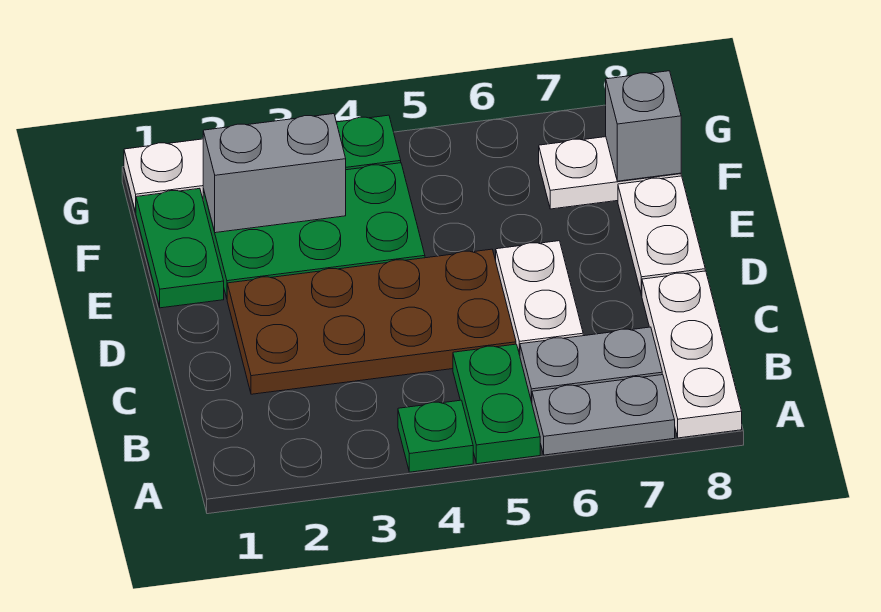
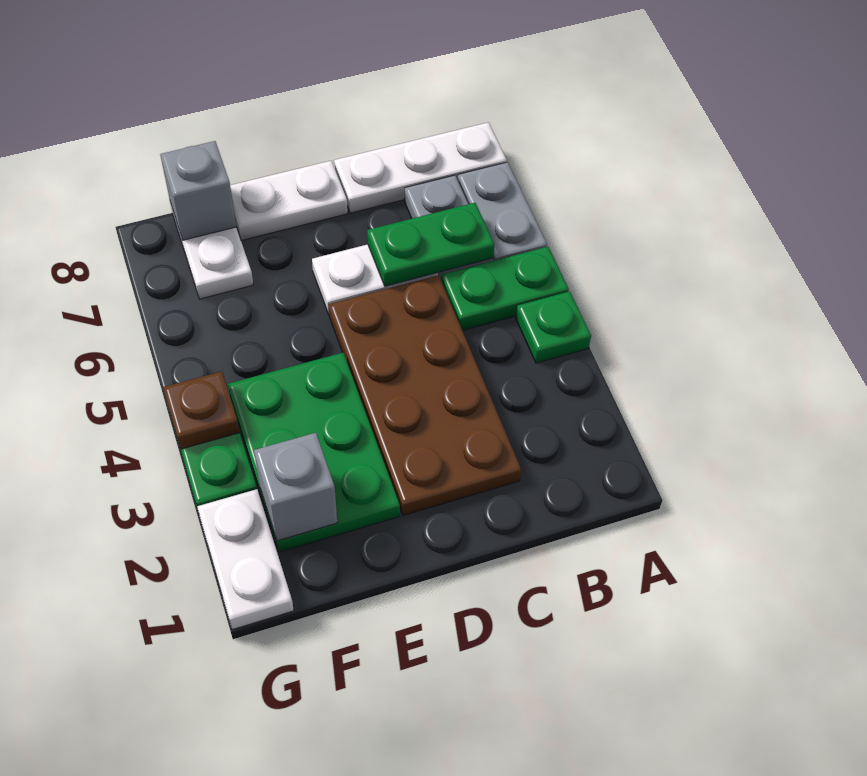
green 1x2 plate [136,188,224,308] -> green 1x2 plate moved to [367,203,494,286]
grey 1x2 brick [203,114,346,233] -> grey 1x1 brick [254,433,337,541]
none -> brown 1x1 plate [163,371,240,449]

